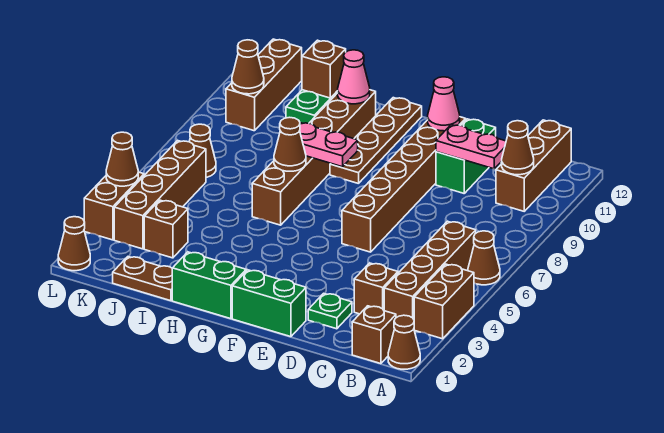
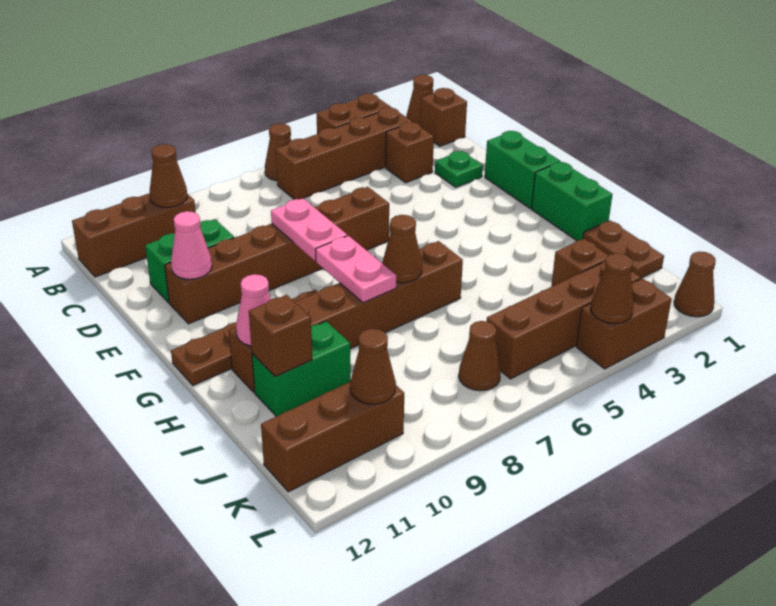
pink 1x2 plate [436,125,506,169] -> pink 1x2 plate moved to [271,198,347,261]

